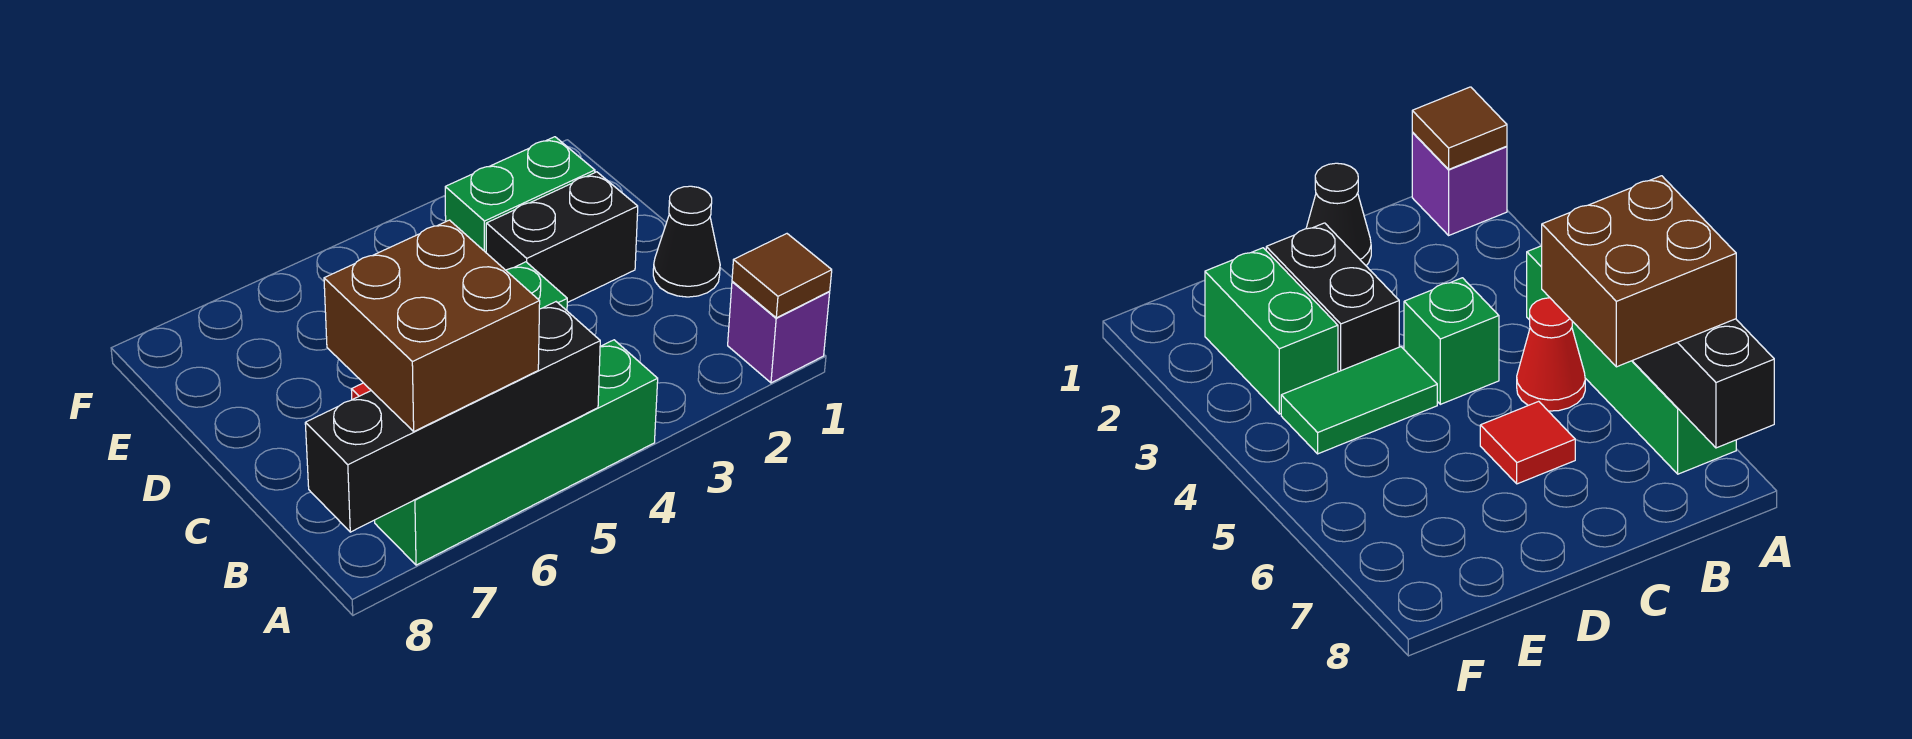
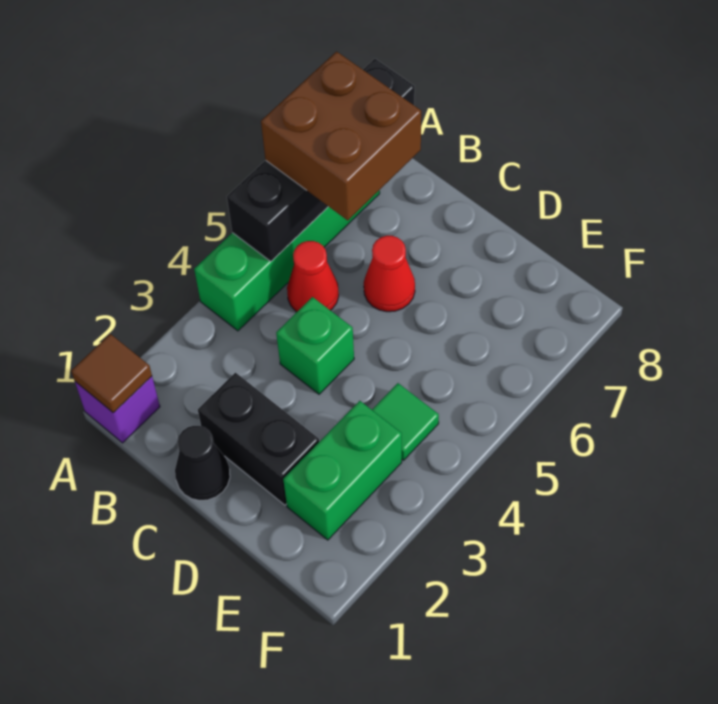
red 1x1 tile [1480,401,1575,484] -> red 1x1 cone [364,236,415,312]
black 1x2 brick [486,172,638,303] -> black 1x2 brick turned to [198,373,319,505]
green 1x2 tile [1281,347,1437,454] -> green 1x1 tile [372,383,439,460]

